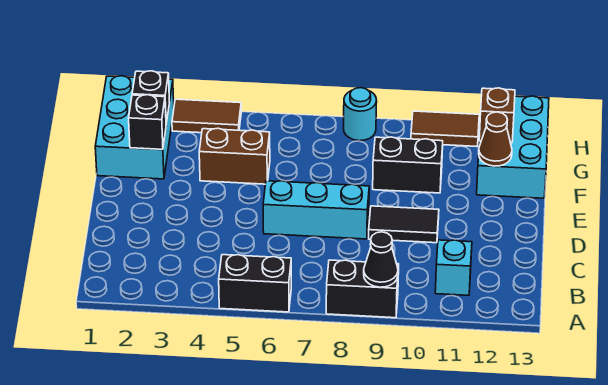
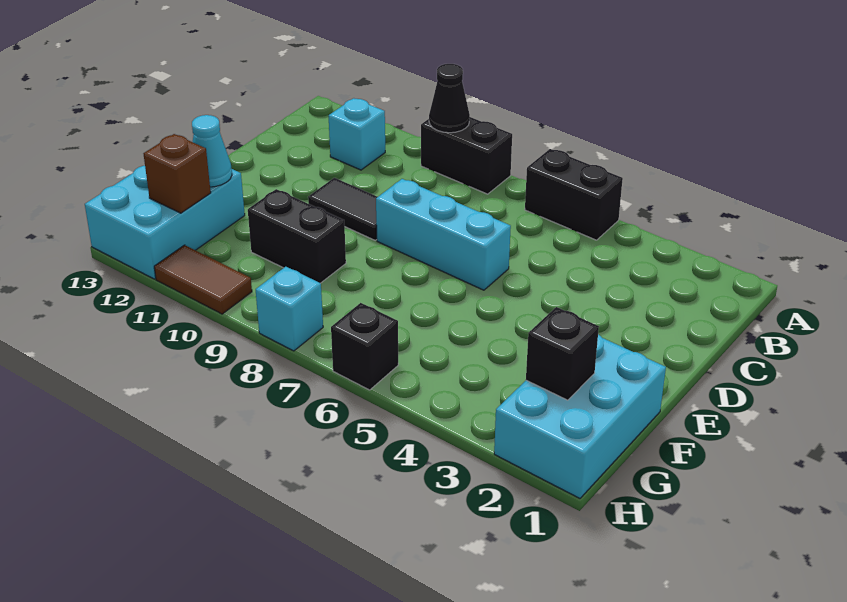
black 1x1 brick [129,95,166,149] -> black 1x1 brick moved to [331,303,398,390]
brown 1x2 brick [199,128,270,184] -> none
brown 1x1 cone [479,112,512,166] -> cyan 1x1 cone [192,115,232,187]
brown 1x2 tile [172,99,241,133] -> none
cyan 1x1 round brick [344,88,377,141] -> cyan 1x1 brick [256,267,323,351]

